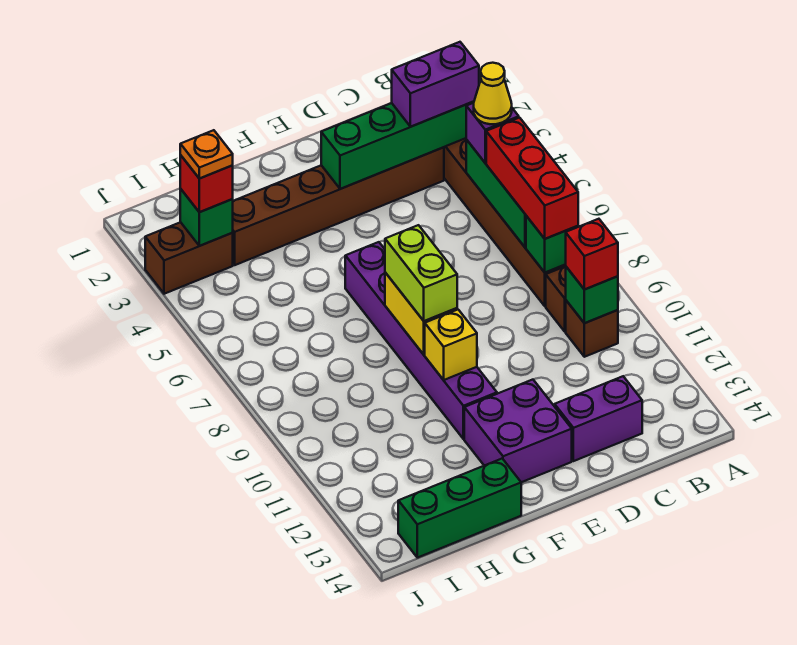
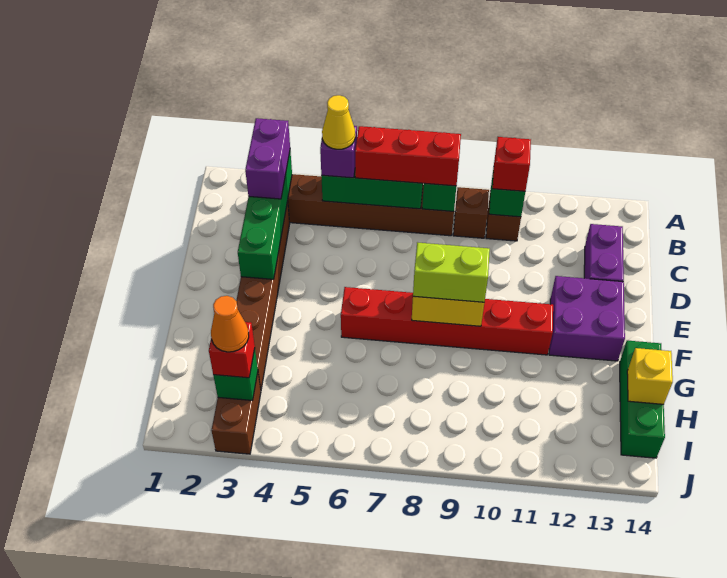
purple 1x6 brick [345,242,497,439] -> red 1x6 brick [341,287,553,355]
yellow 1x1 brick [425,309,477,380] -> yellow 1x1 brick moved to [627,348,673,404]
orange 1x1 plate [180,130,233,179] -> orange 1x1 cone [211,296,249,352]

